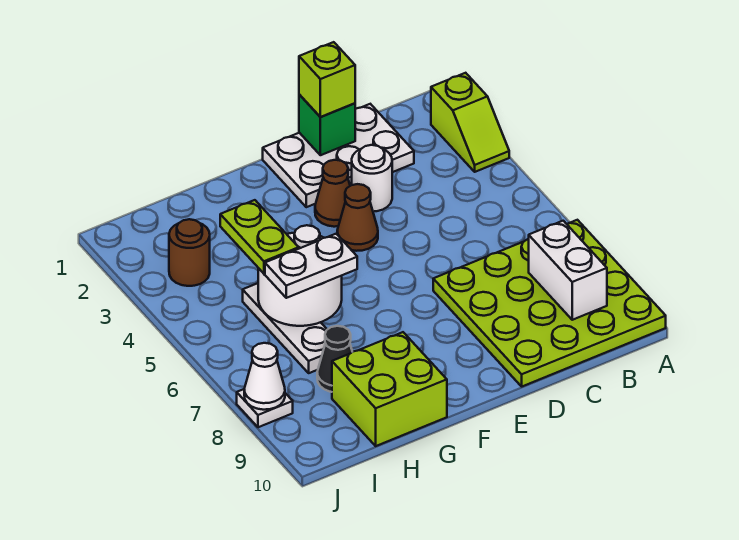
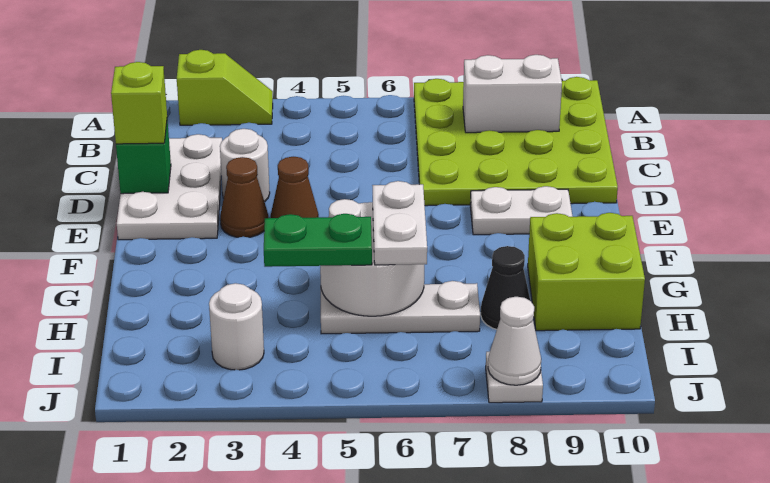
none -> white 1x2 plate [470,186,573,235]
lime 1x2 plate [220,200,299,274] -> green 1x2 plate [264,214,372,267]
brown 1x1 round brick [169,219,210,286] -> white 1x1 round brick [209,283,264,370]

